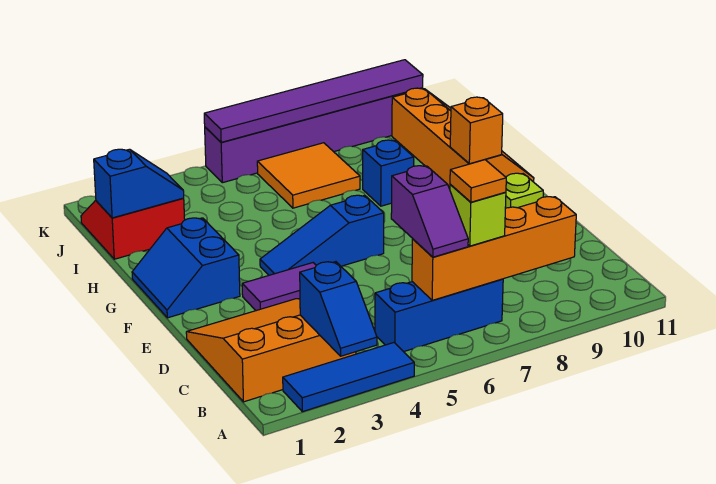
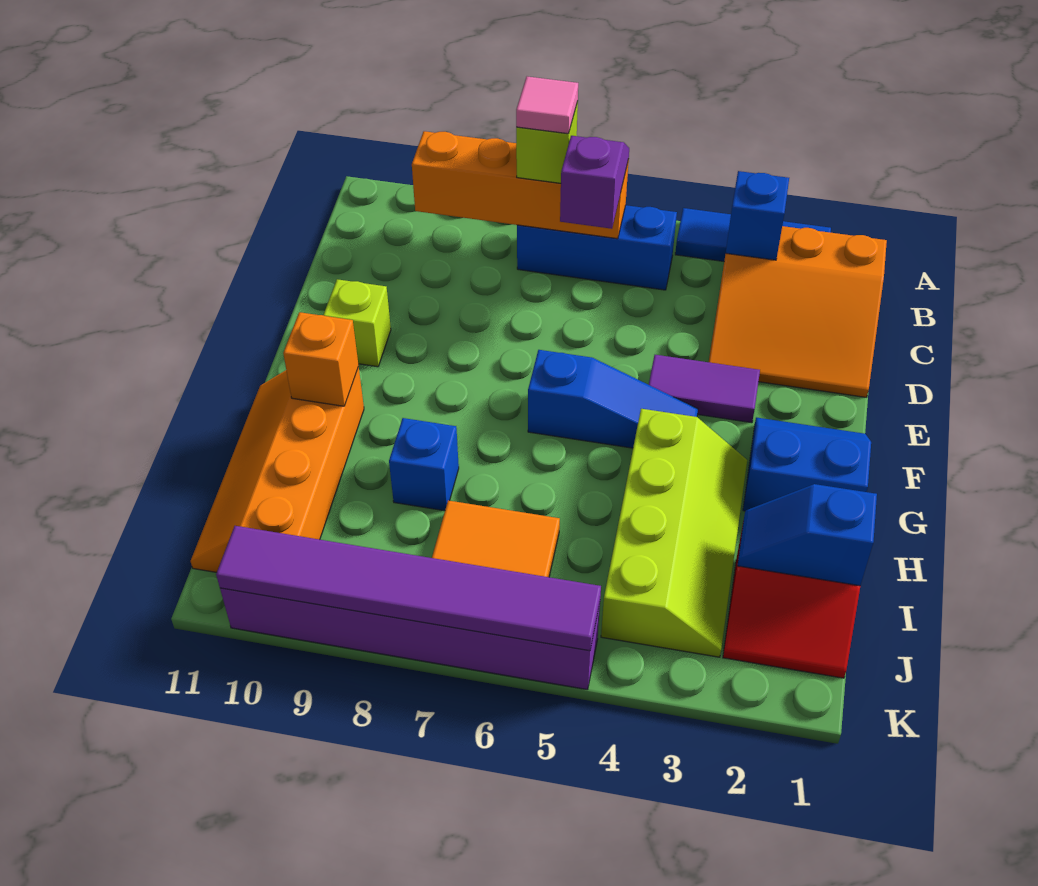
orange 1x1 tile [450,160,506,202] -> pink 1x1 tile [516,76,578,134]
blue 2x2 slope [132,218,240,318] -> blue 2x2 slope turned to [743,417,871,511]
none -> lime 2x4 slope [601,409,747,657]

